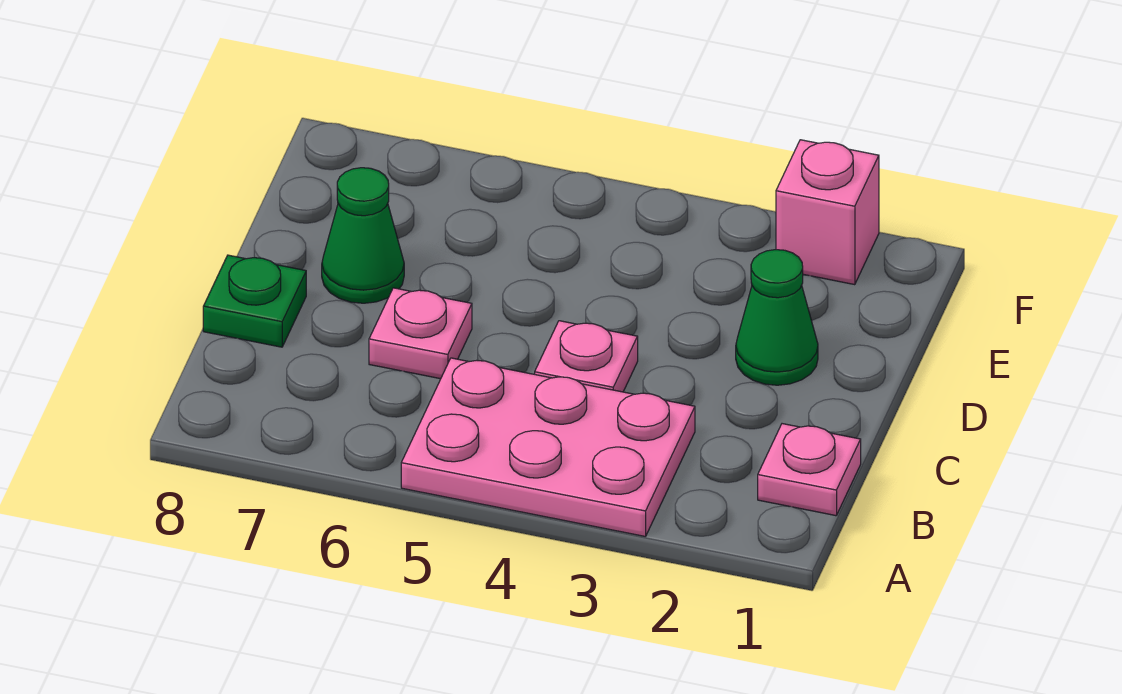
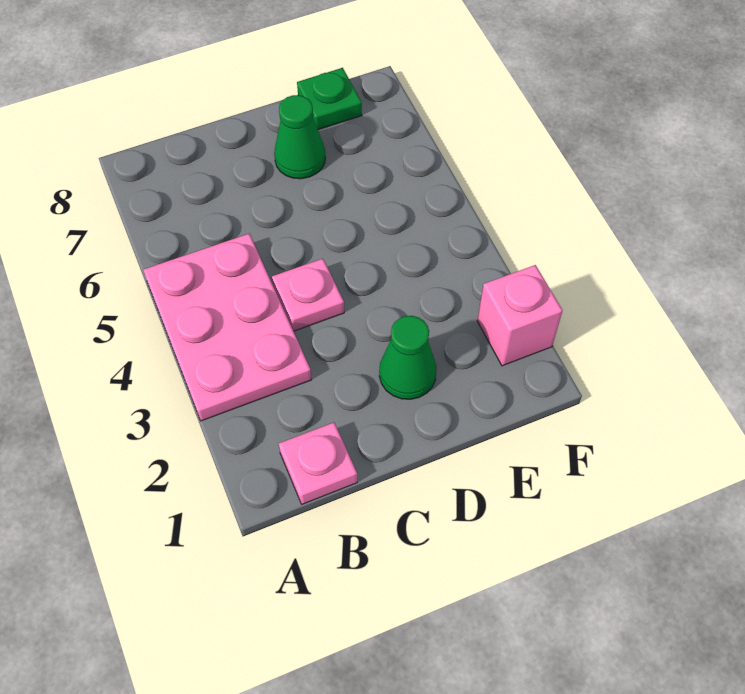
pink 1x1 plate [369,288,472,379] -> none
green 1x1 plate [203,255,306,347] -> green 1x1 plate moved to [297,68,362,130]

